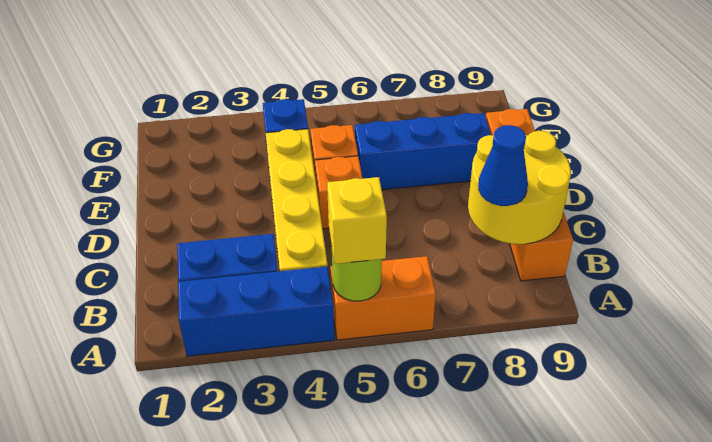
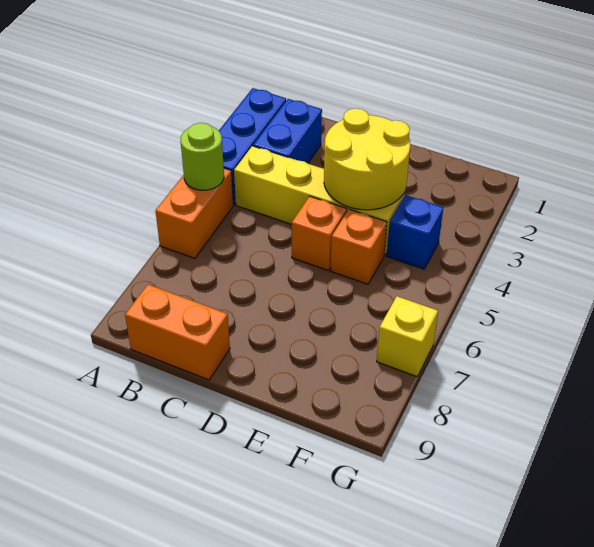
yellow 1x1 brick [327,177,387,264] -> yellow 1x1 brick moved to [377,296,438,377]
yellow 2x2 round brick [468,131,571,244] -> yellow 2x2 round brick moved to [324,108,410,210]
blue 1x1 cone [478,125,528,206] -> none
orange 1x4 brick [486,109,573,281] -> orange 1x2 brick [125,284,230,380]
blue 1x3 brick [355,113,491,190] -> none

